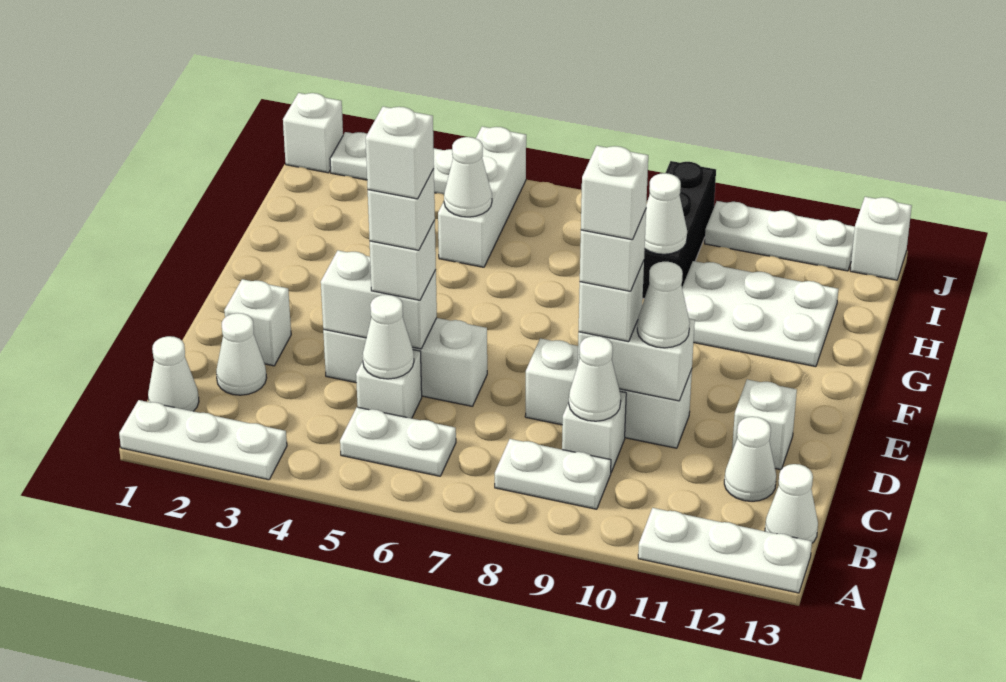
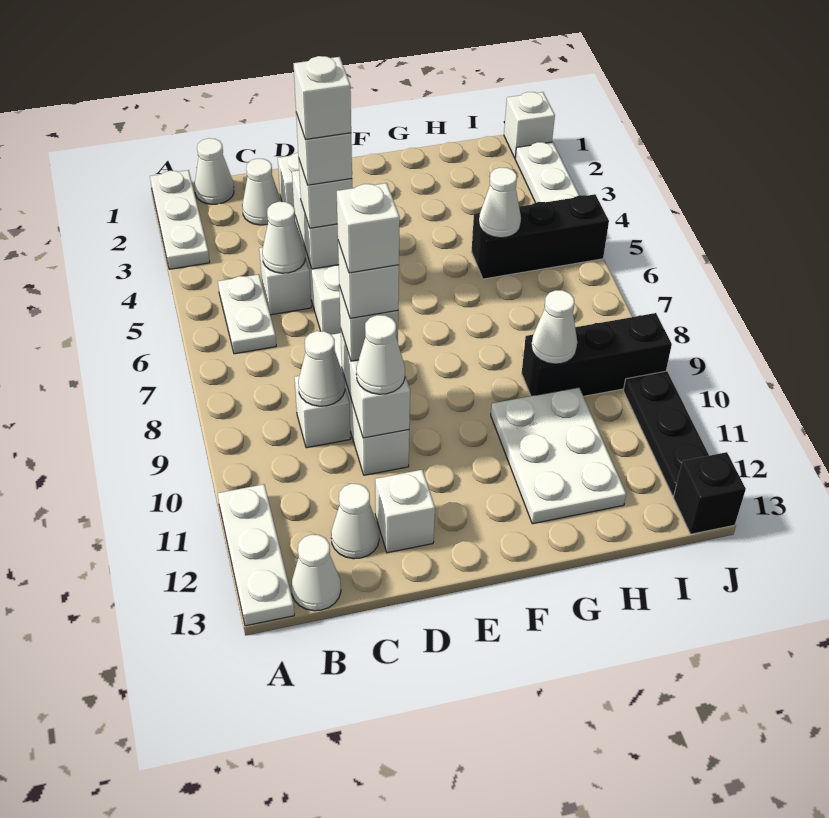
white 1x2 plate [495,439,611,509] -> none
white 1x3 brick [438,127,526,267] -> black 1x3 brick [472,194,609,279]
white 1x3 plate [705,201,855,271] -> black 1x3 plate [623,371,709,496]
white 1x1 brick [850,197,912,280] -> black 1x1 brick [673,452,746,534]

